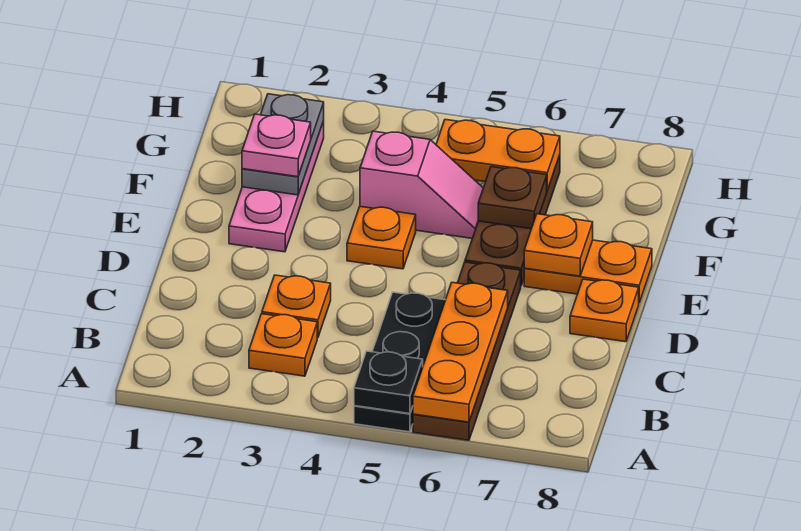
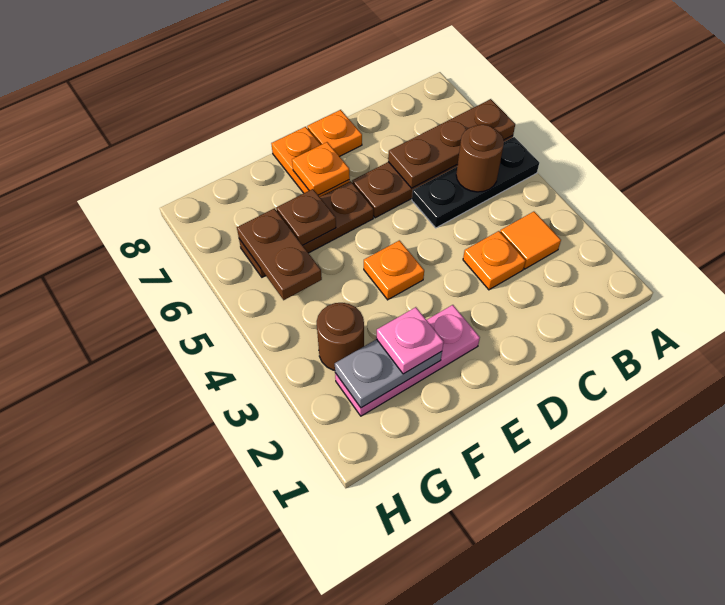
black 1x1 plate [354,351,423,414] -> none
orange 1x3 plate [413,283,508,422] -> brown 1x3 plate [388,99,515,188]
orange 1x1 plate [249,314,317,376] -> orange 1x1 tile [500,212,561,269]
none -> brown 1x1 round brick [456,125,504,192]
pink 1x2 slope [360,131,483,238] -> none
none -> brown 1x1 round brick [317,303,364,370]
orange 1x2 plate [436,120,560,190] -> brown 1x2 plate [237,208,322,300]

